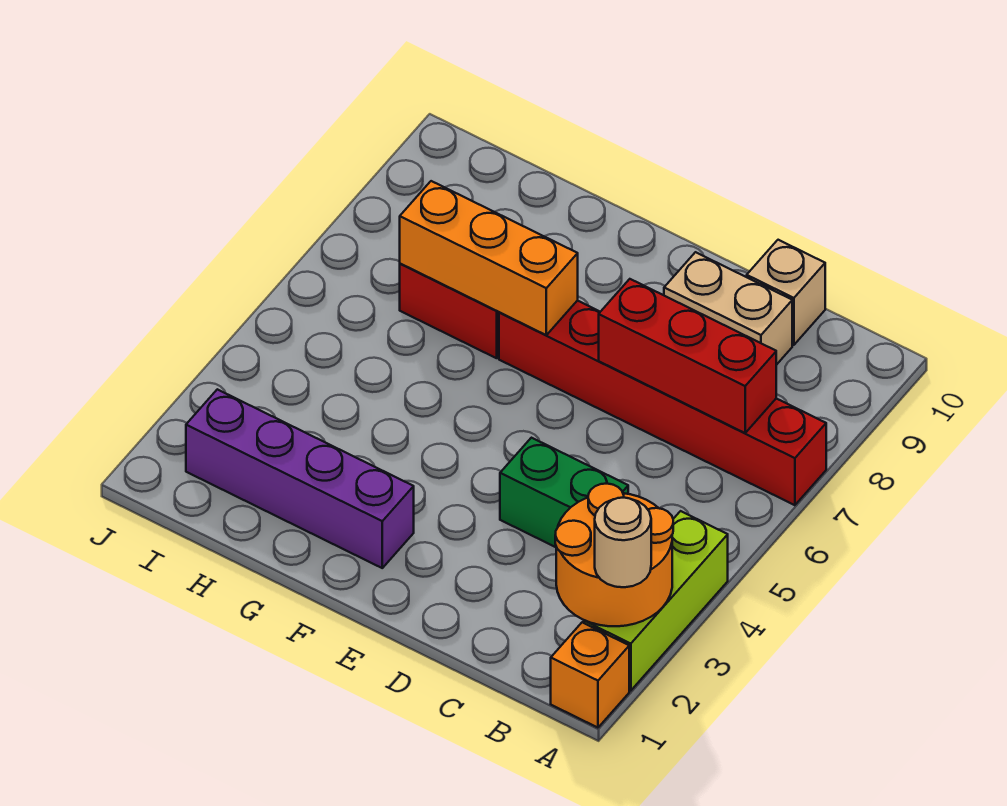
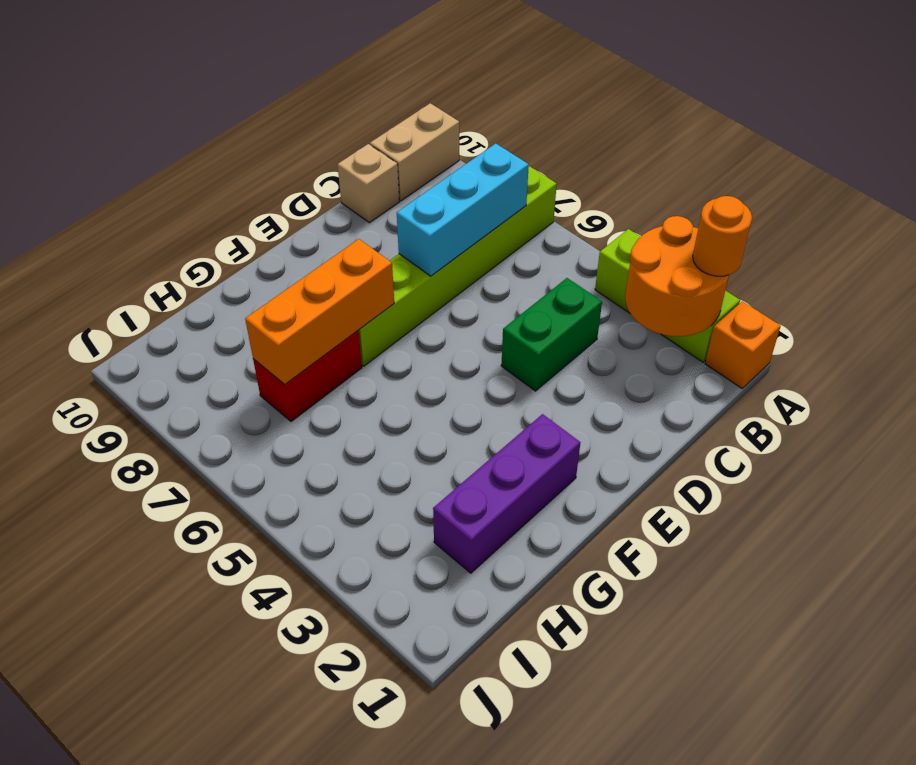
tan 1x1 round brick [595,498,651,587] -> orange 1x1 round brick [693,196,752,276]
red 1x6 brick [499,301,826,505] -> lime 1x6 brick [358,166,557,366]
red 1x3 brick [599,279,776,433] -> cyan 1x3 brick [397,143,529,276]
tan 1x2 brick [664,252,792,365] -> tan 1x2 brick moved to [370,103,459,201]
purple 1x4 brick [186,389,414,568] -> purple 1x3 brick [433,414,580,573]

